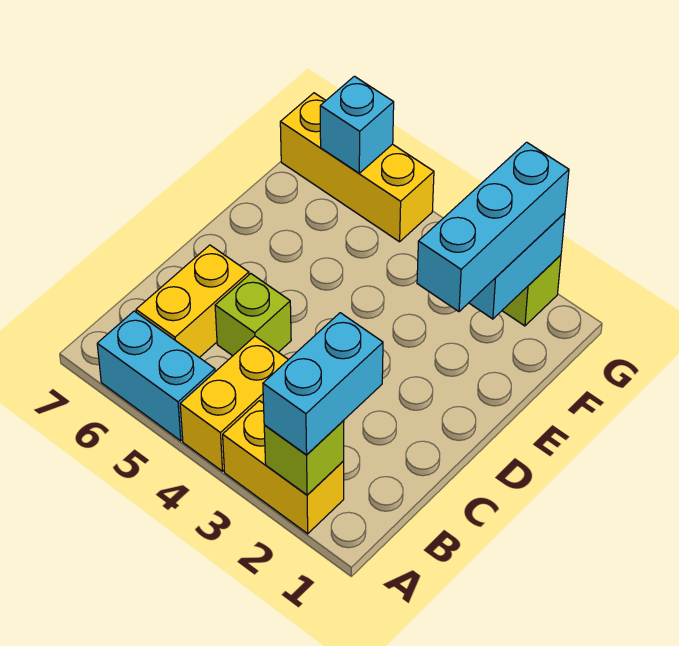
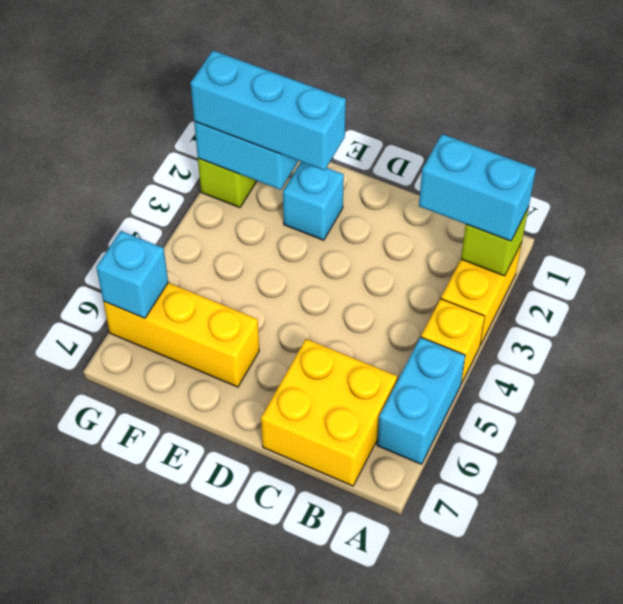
yellow 1x2 brick [180,336,288,471] -> yellow 1x1 brick [421,299,485,384]
yellow 1x2 brick [136,245,249,358] -> yellow 2x2 brick [261,339,397,486]
lime 1x1 brick [215,274,291,356] -> none
none -> cyan 1x1 brick [283,162,344,240]
yellow 1x3 brick [280,93,434,242] -> yellow 1x3 brick turned to [103,283,259,387]

